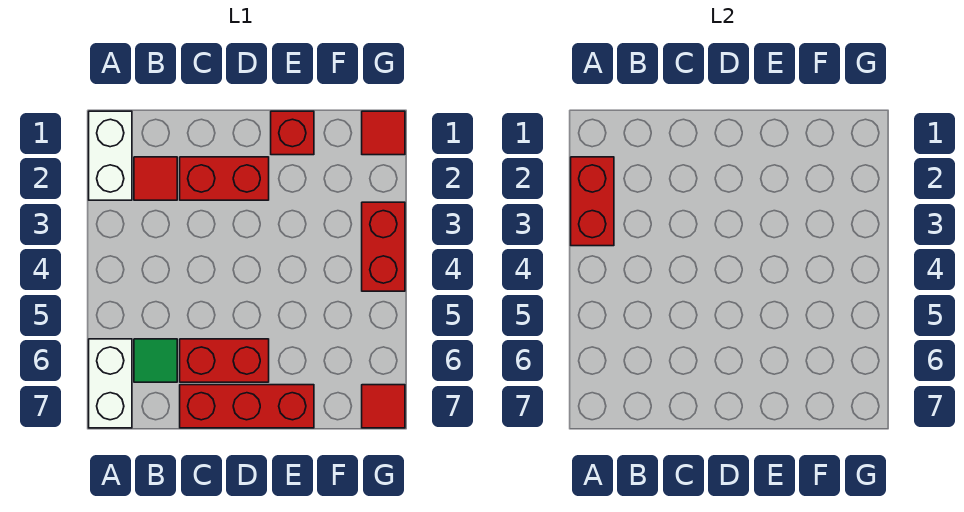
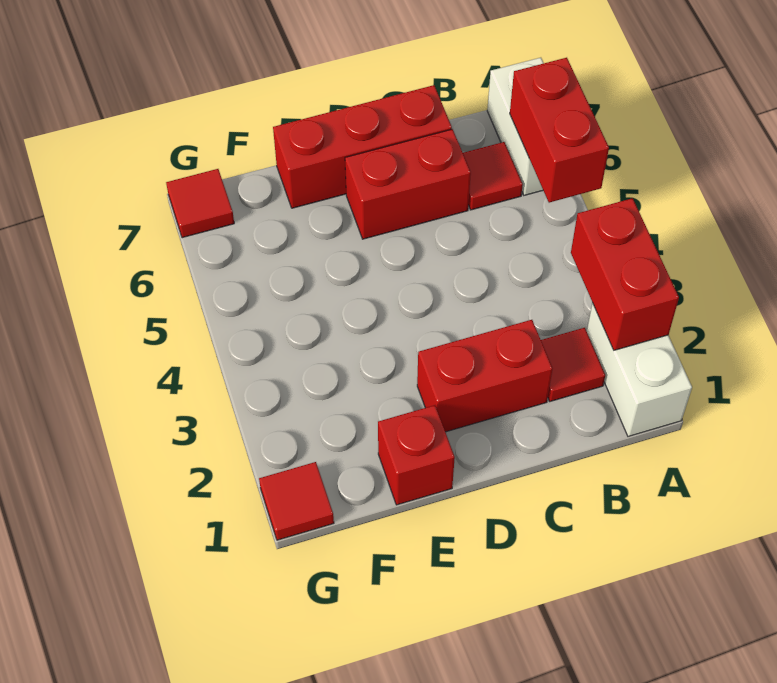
green 1x1 tile [134,339,177,382] -> red 1x1 tile [463,142,523,210]
red 1x2 brick [362,202,405,291] -> red 1x2 brick moved to [510,58,609,203]

